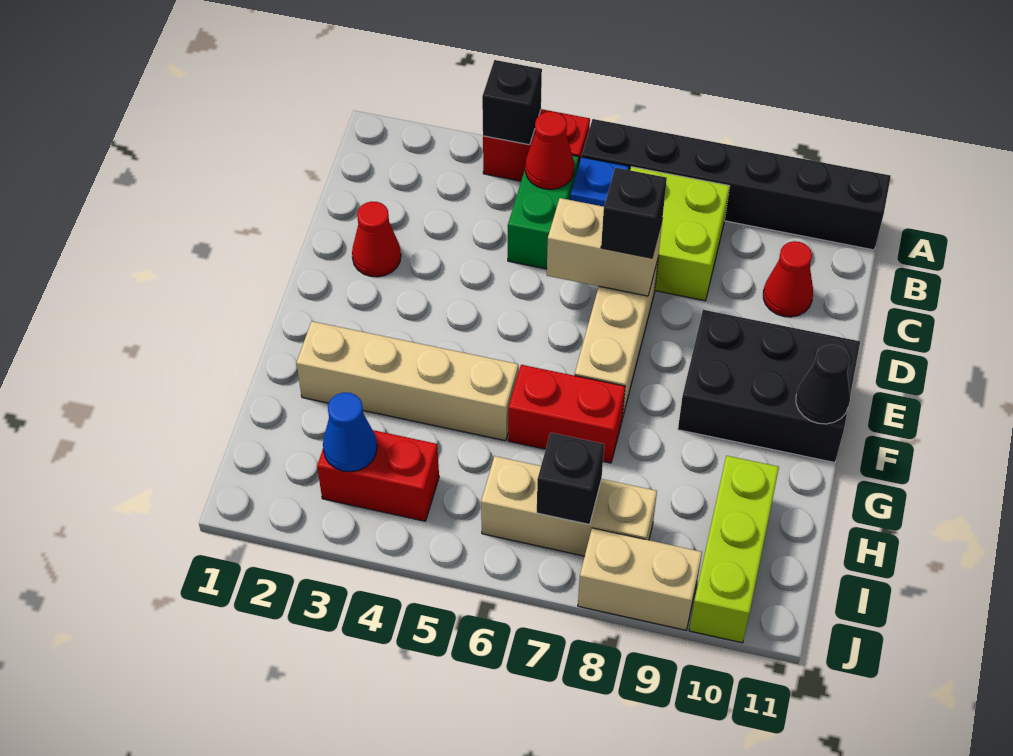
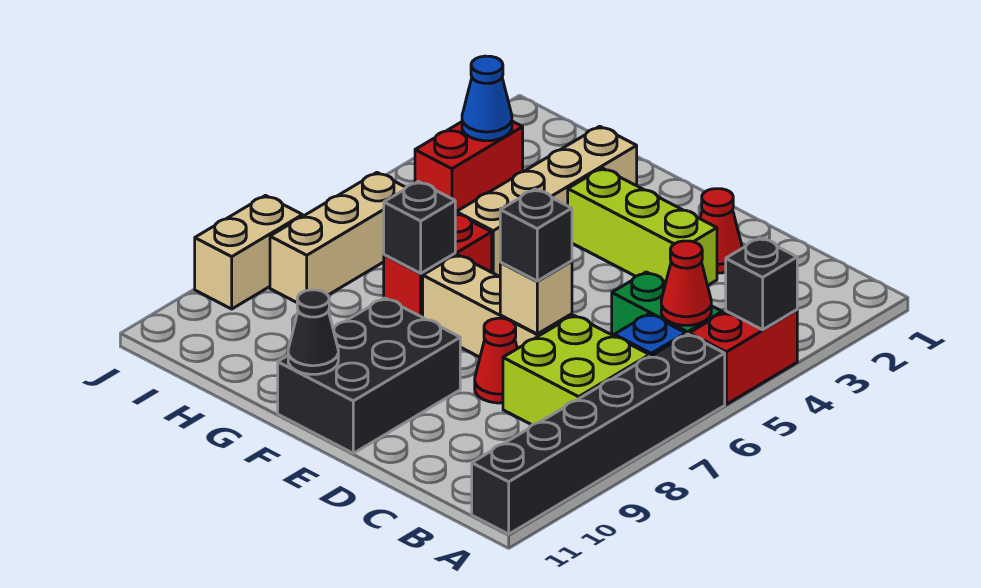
red 1x1 cone [763,241,813,317] -> red 1x1 cone moved to [475,318,517,403]
tan 1x2 brick [547,198,662,296] -> tan 1x1 brick [500,261,572,334]
lime 1x3 brick [689,456,779,643] -> lime 1x3 brick moved to [568,168,717,286]
black 1x1 brick [537,433,604,525] -> black 1x1 brick moved to [384,181,455,273]

